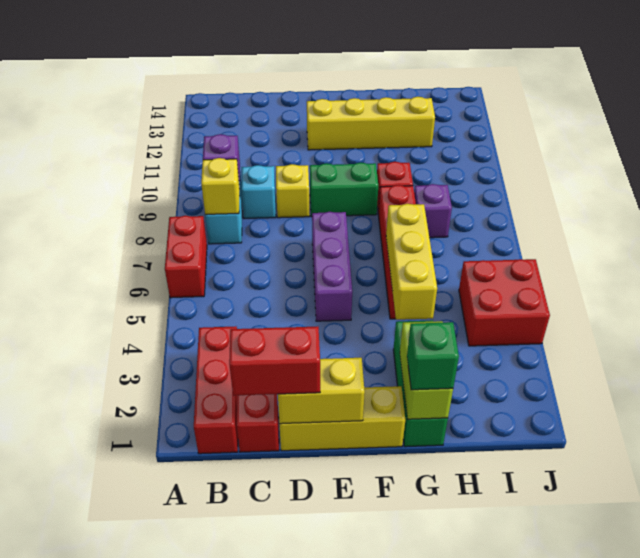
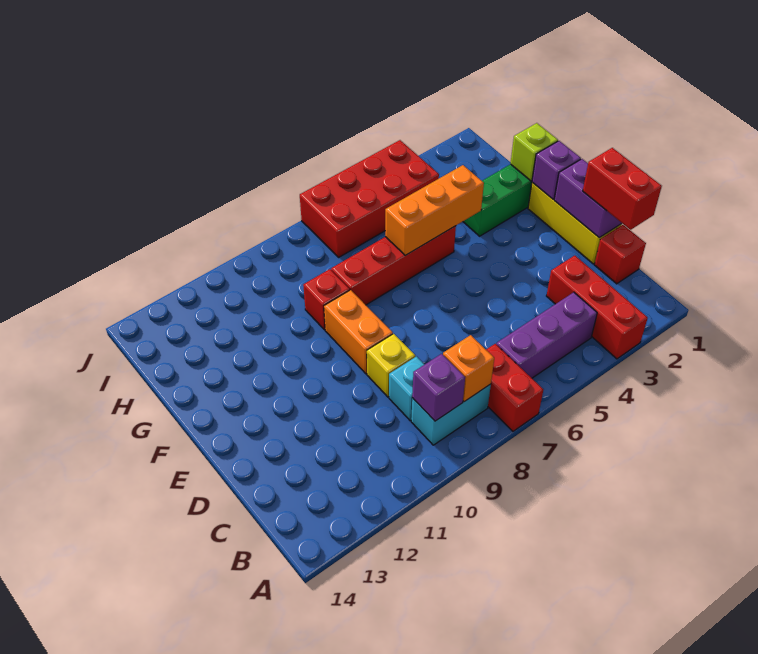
red 1x2 brick [165,216,207,298] -> red 1x2 brick turned to [486,344,543,431]
red 1x3 brick [194,326,238,454] -> red 1x3 brick turned to [547,256,648,359]
yellow 1x1 brick [201,158,240,214] -> orange 1x1 brick [443,335,494,402]
yellow 1x2 brick [278,358,365,424] -> purple 1x2 brick [554,159,622,238]
purple 1x3 brick [312,212,352,321] -> purple 1x3 brick moved to [496,292,597,378]
green 1x2 brick [310,163,378,217] -> orange 1x2 brick [324,290,393,374]
yellow 1x4 brick [307,97,435,150] -> none
lime 1x2 brick [400,321,453,419] -> lime 1x1 brick [510,123,558,181]
green 1x1 brick [407,322,459,390] -> none
yellow 1x3 brick [386,204,437,320] -> orange 1x3 brick [385,165,484,255]
purple 1x1 brick [414,184,452,238] -> purple 1x1 brick moved to [532,141,581,199]
red 2x2 brick [459,259,550,346] -> red 2x4 brick [300,140,439,258]

